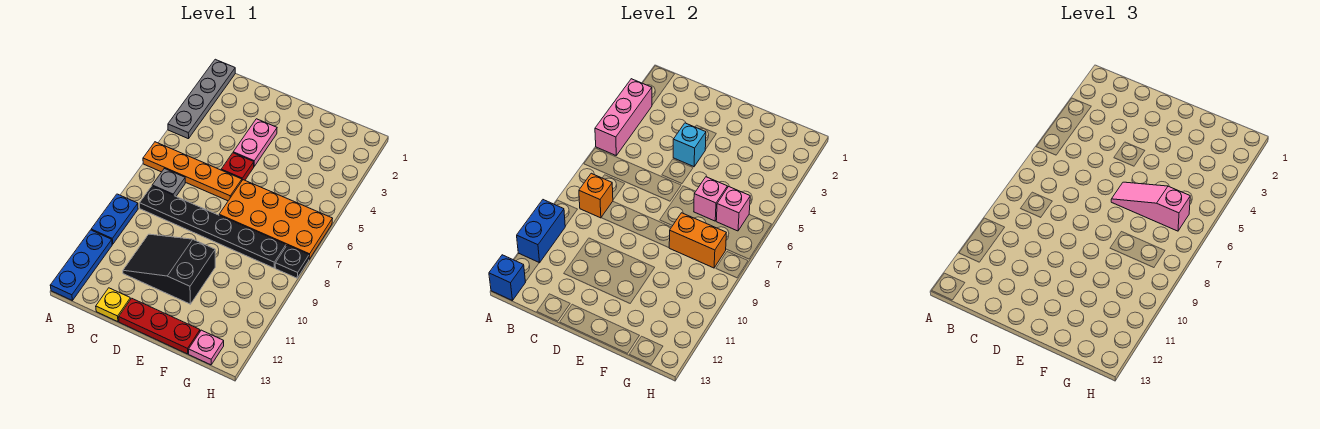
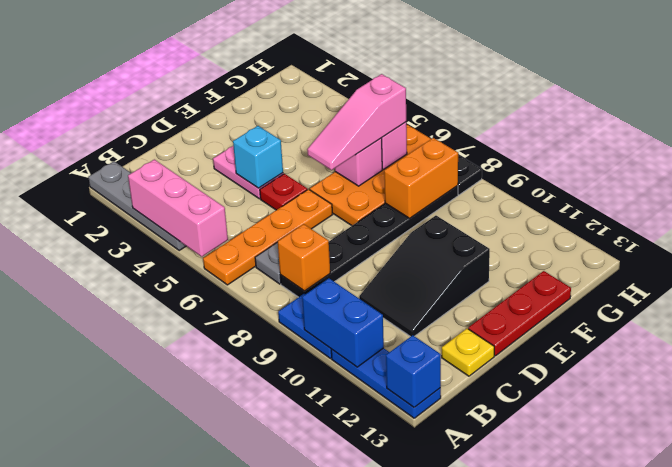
pink 1x1 plate [189,330,224,365] -> none

